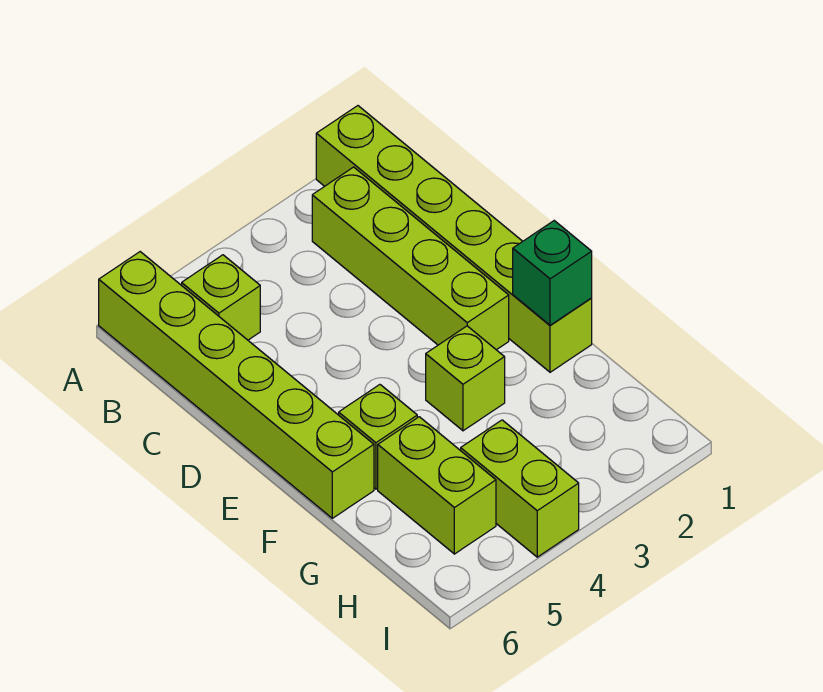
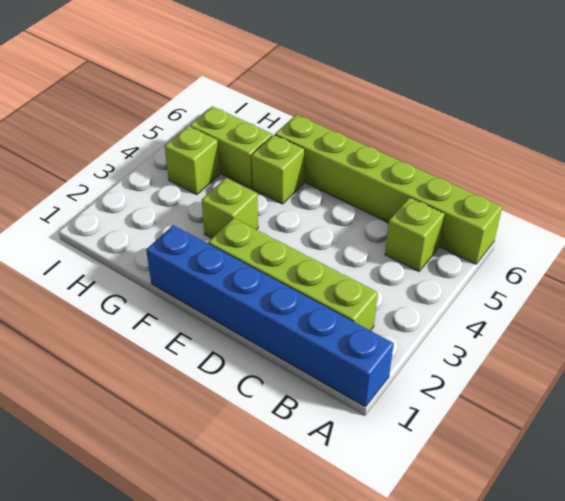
lime 1x6 brick [316,106,592,372] -> blue 1x6 brick [146,225,394,407]
green 1x1 brick [513,221,592,325] -> none
lime 1x2 brick [461,420,579,557] -> lime 1x1 brick [165,126,220,195]

